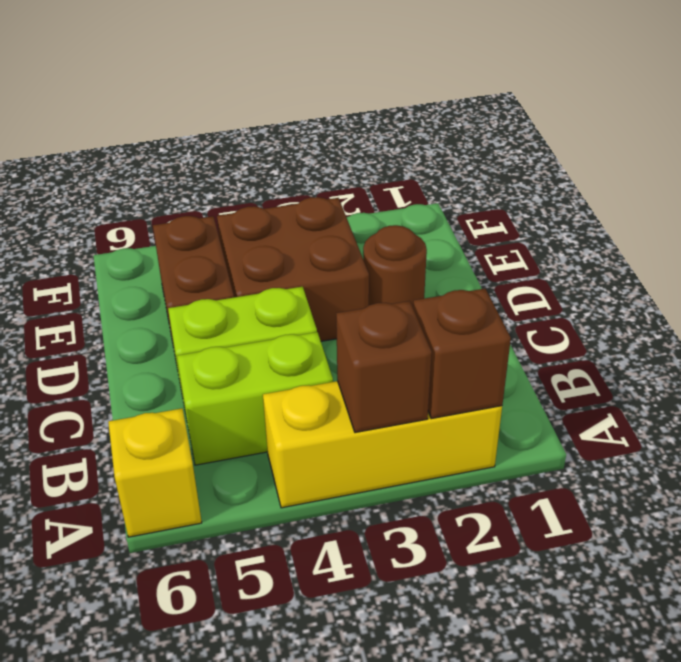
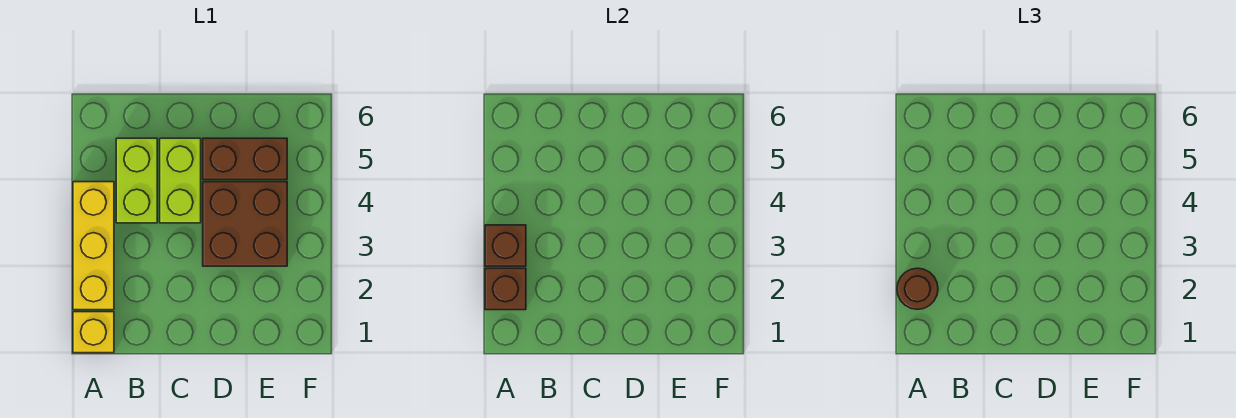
yellow 1x1 brick [108,408,202,537] -> yellow 1x1 brick moved to [73,312,114,353]
brown 1x1 round brick [363,225,427,307] -> brown 1x1 round brick moved to [897,268,938,309]

